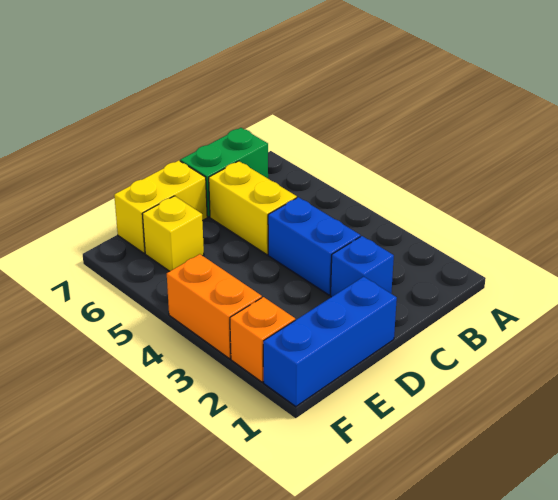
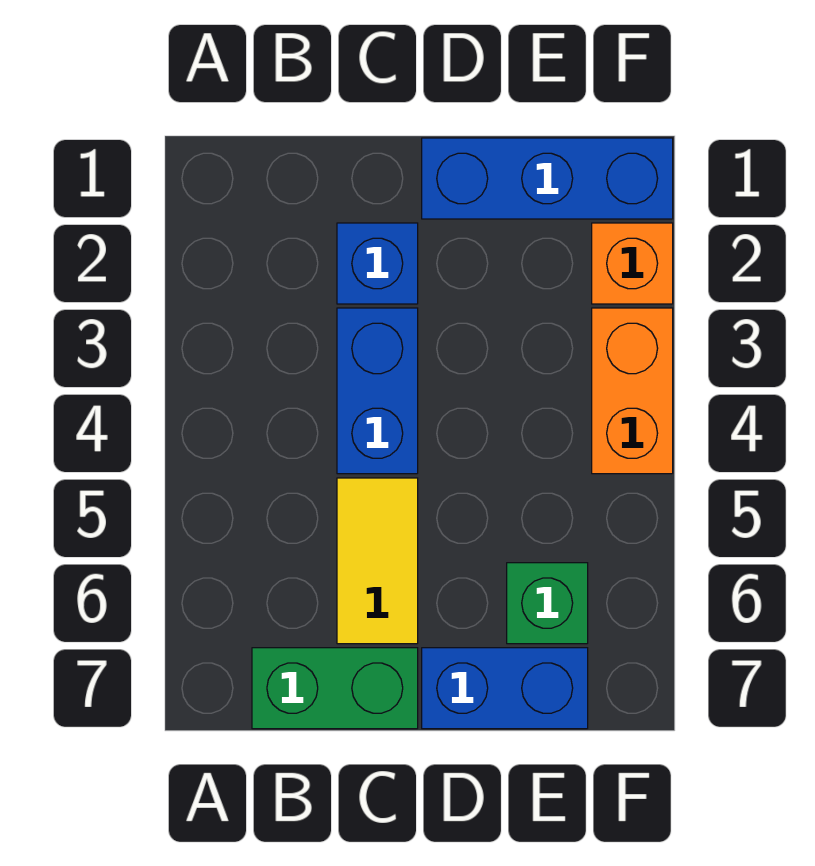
yellow 1x2 brick [209,161,297,255] -> yellow 1x2 tile [337,478,418,644]
yellow 1x2 brick [114,160,207,253] -> blue 1x2 brick [422,648,588,729]
yellow 1x1 brick [142,196,204,271] -> green 1x1 brick [507,563,588,644]

